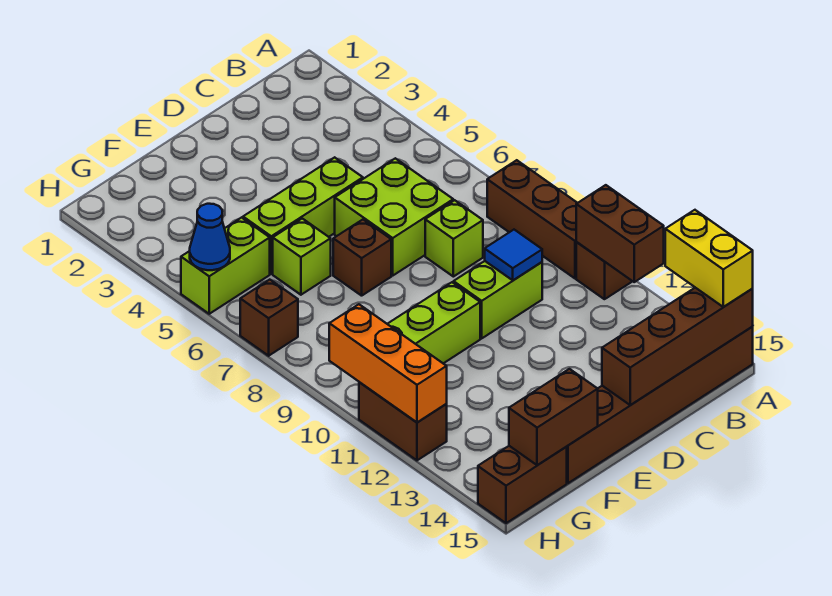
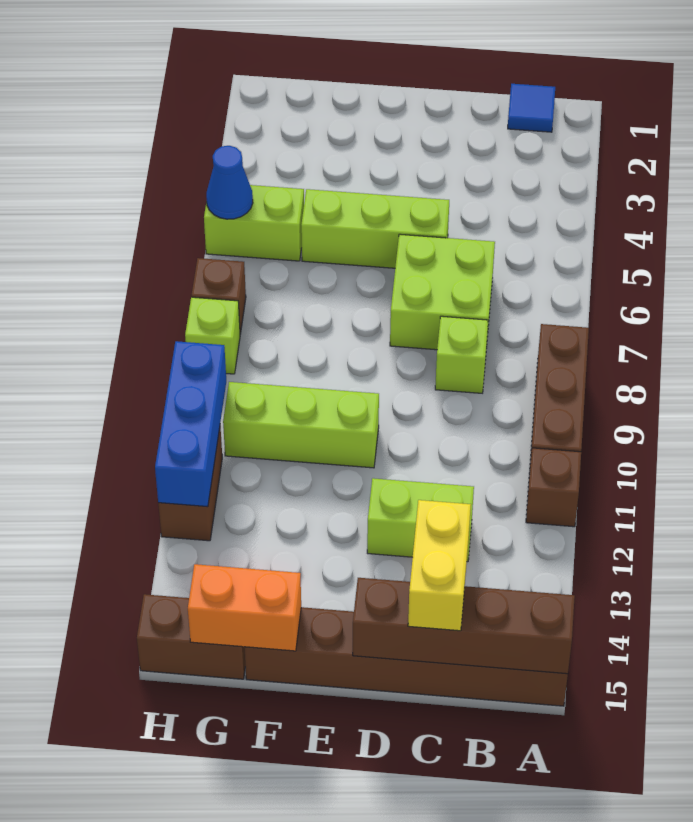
brown 1x2 brick [576,185,664,282] -> none
yellow 1x2 brick [665,210,753,307] -> yellow 1x2 brick moved to [408,500,471,631]
lime 1x2 brick [454,261,542,338] -> lime 1x2 brick moved to [367,478,474,562]
blue 1x1 tile [485,230,542,280] -> blue 1x1 tile moved to [508,84,555,132]
brown 1x1 brick [333,220,391,296] -> none
lime 1x1 brick [273,219,331,295] -> lime 1x1 brick moved to [185,297,240,374]
brown 1x2 brick [509,369,598,465] -> orange 1x2 brick [188,564,301,651]
orange 1x3 brick [329,304,447,422] -> blue 1x3 brick [155,341,226,507]

